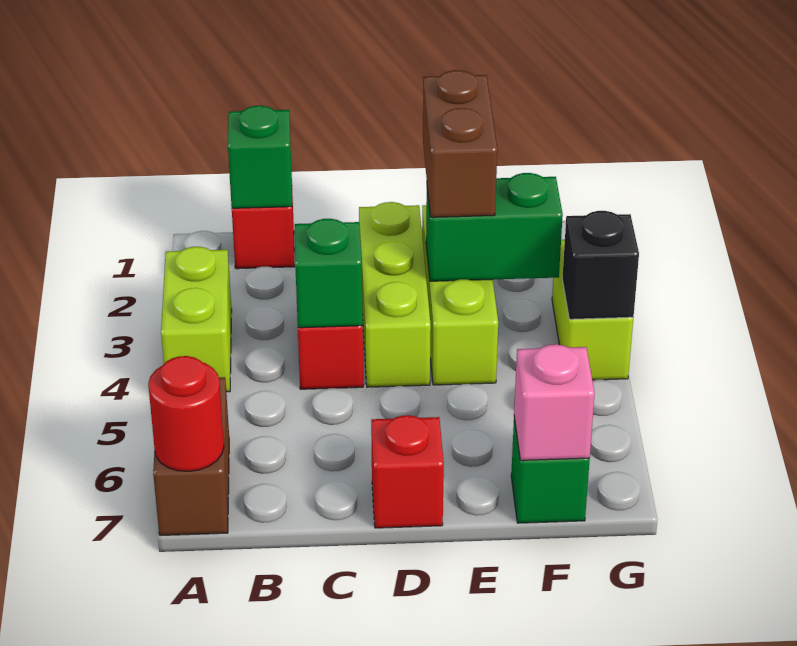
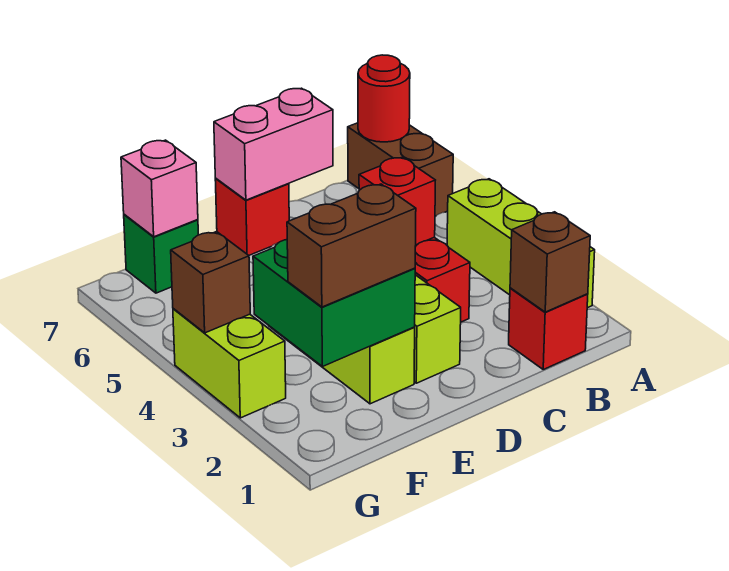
lime 1x2 brick [161,247,232,392] -> lime 1x3 brick [447,179,595,308]
green 1x1 brick [228,106,292,208] -> brown 1x1 brick [510,212,590,312]
green 1x1 brick [295,219,363,328] -> red 1x1 brick [359,157,435,245]
none -> pink 1x2 brick [214,88,333,200]
brown 1x2 brick [423,70,497,217] -> brown 1x2 brick turned to [287,184,416,307]
green 1x2 brick [426,173,563,281] -> green 2x2 brick [253,240,415,367]
black 1x1 brick [562,211,639,319] -> brown 1x1 brick [171,232,250,333]

